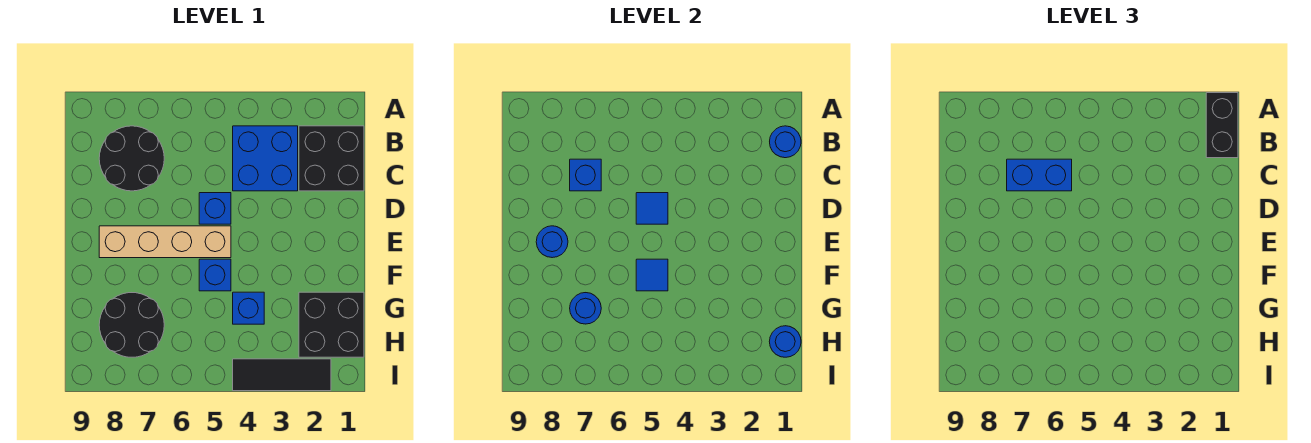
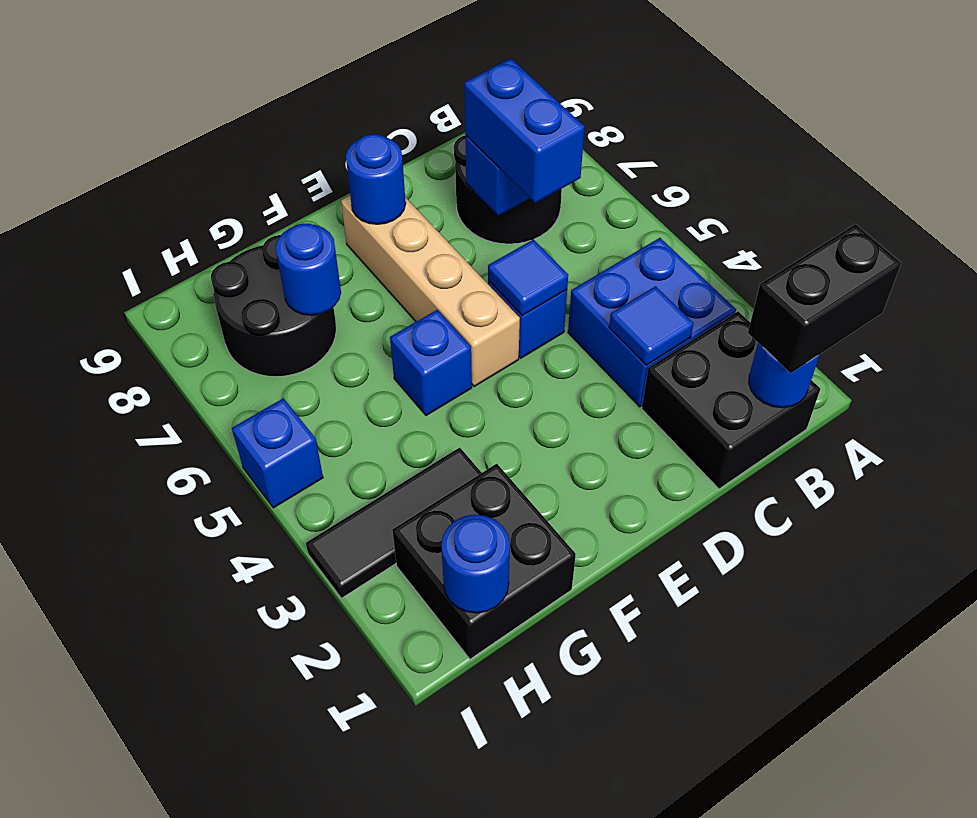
blue 1x1 tile [636,259,668,291] -> blue 1x1 tile moved to [609,286,694,365]
blue 1x1 brick [233,292,264,324] -> blue 1x1 brick moved to [232,398,323,508]
black 1x3 tile [233,359,331,391] -> black 1x3 tile turned to [306,447,482,598]

